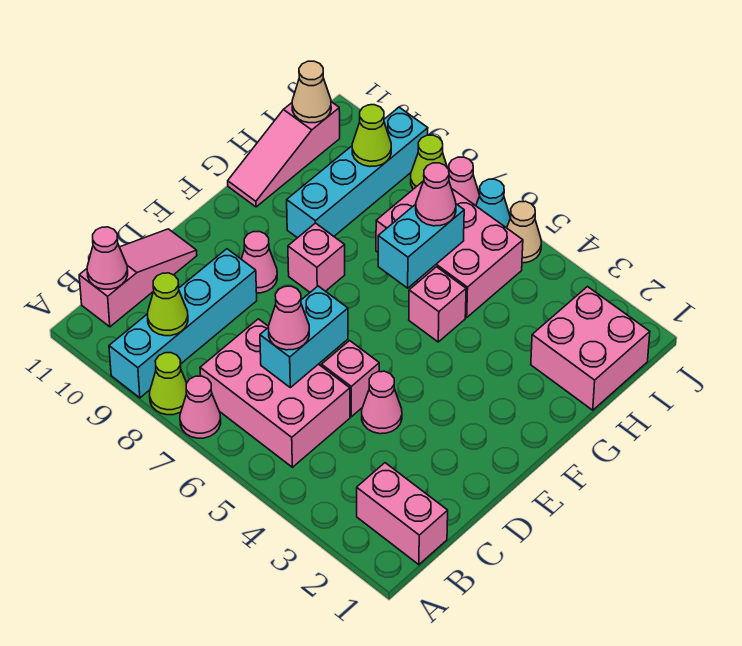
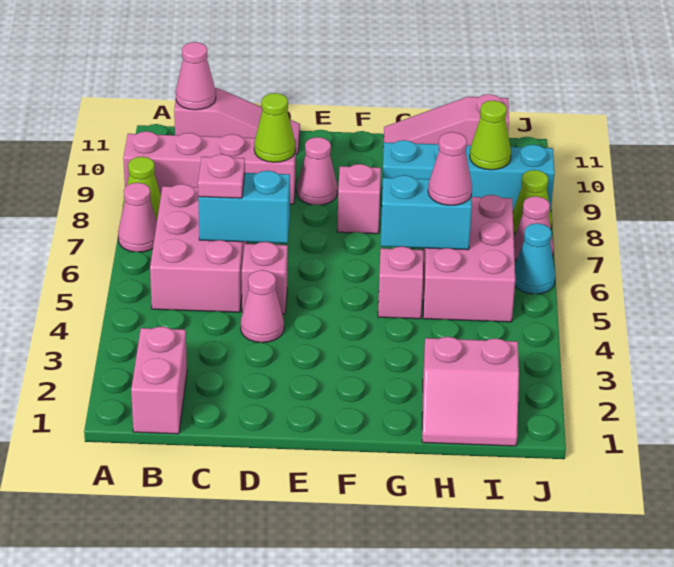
cyan 1x4 brick [109,249,257,398] -> pink 1x4 brick [123,131,296,204]
lime 1x1 cone [148,273,188,336] -> lime 1x1 cone moved to [254,93,295,162]
pink 1x1 cone [268,286,309,350] -> pink 1x1 plate [198,154,245,198]
pink 2x2 brick [531,287,650,410] -> pink 2x2 slope [422,337,519,446]
tan 1x1 cone [292,61,331,123] -> none
tan 1x1 cone [507,201,541,263] -> none

